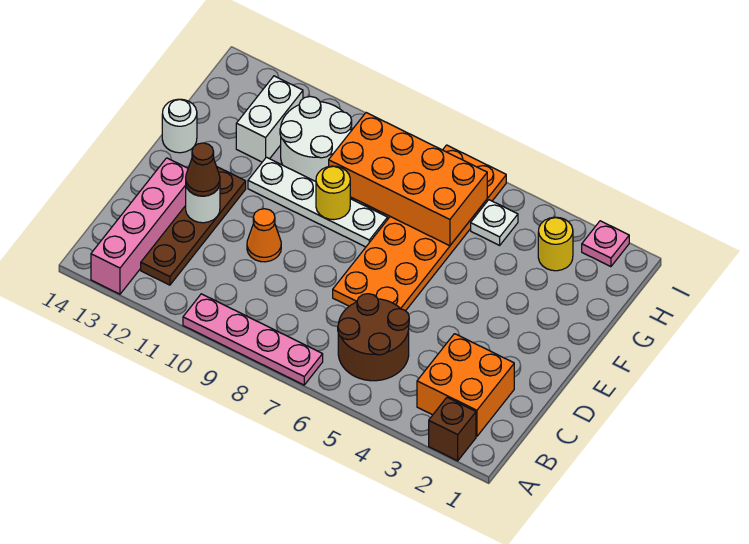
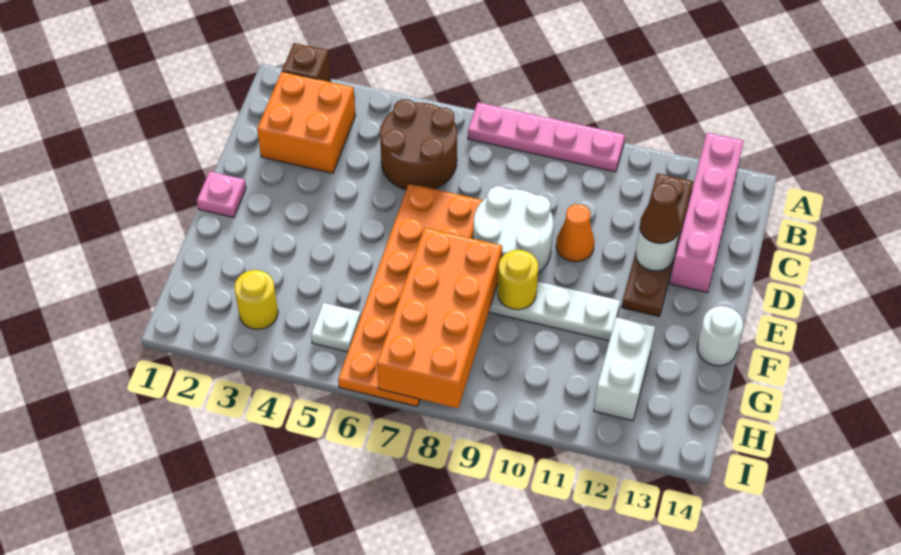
orange 2x4 brick [329,113,487,246] -> orange 2x4 brick turned to [377,228,502,408]
white 2x2 round brick [280,96,352,181] -> white 2x2 round brick moved to [473,186,553,273]
pink 1x1 plate [582,221,629,267] -> pink 1x1 plate moved to [197,171,246,218]

